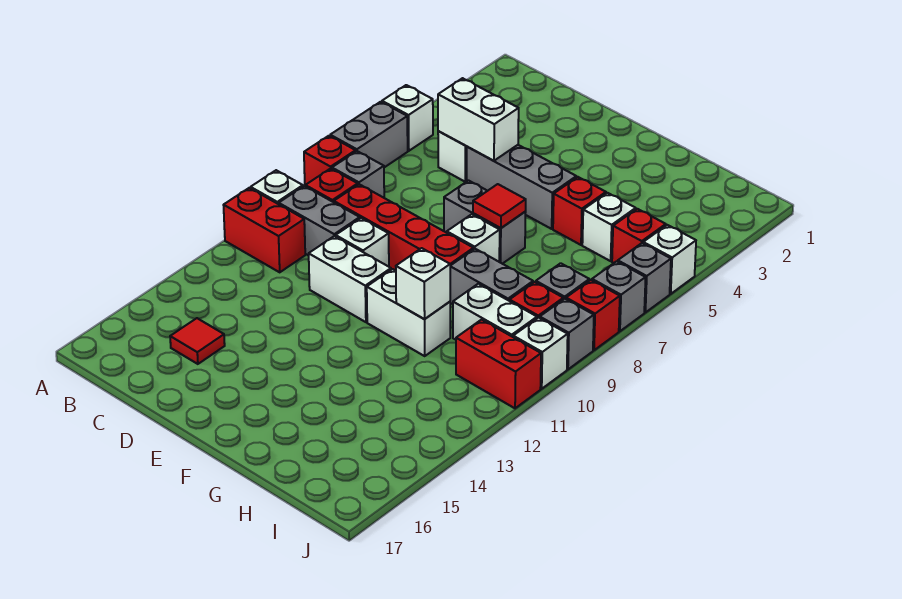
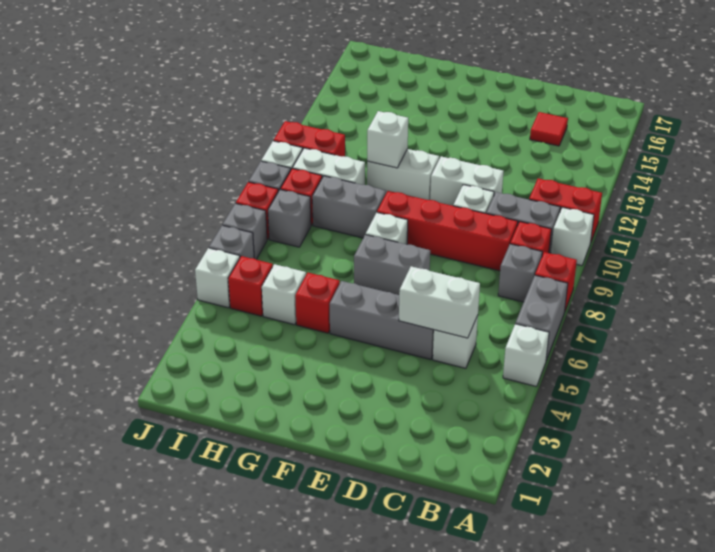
red 1x1 tile [473,184,526,228] -> none

